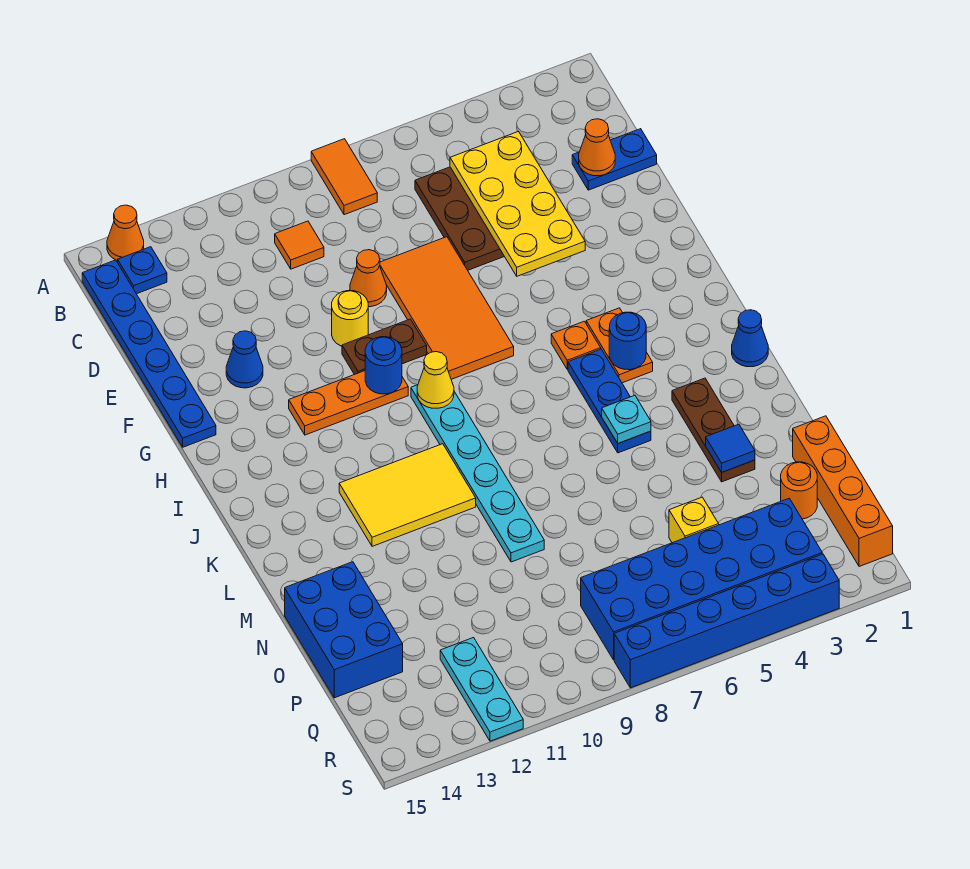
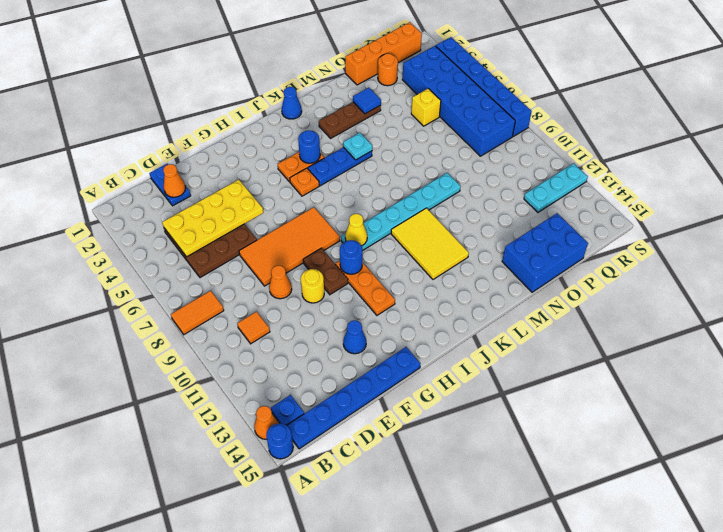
none -> blue 1x1 round brick [266,423,293,459]

